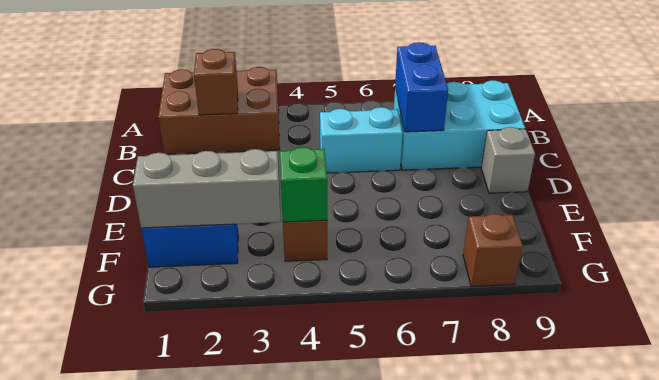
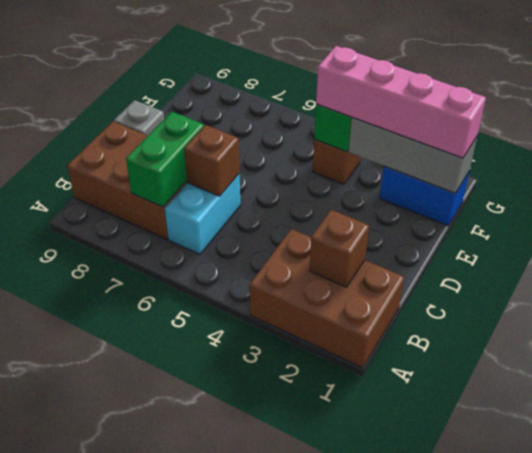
cyan 2x3 brick [394,80,525,170] -> brown 2x3 brick [67,121,187,239]
blue 1x2 brick [395,42,448,132] -> green 1x2 brick [126,112,204,207]
cyan 1x2 brick [320,107,403,173] -> cyan 1x2 brick turned to [165,174,240,254]
none -> pink 1x4 brick [316,46,486,158]
brown 1x1 brick [463,214,523,287] -> brown 1x1 brick moved to [184,125,240,196]

